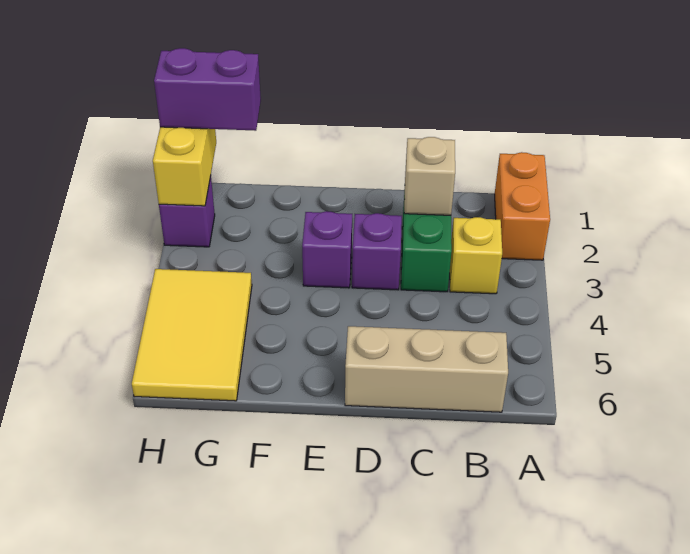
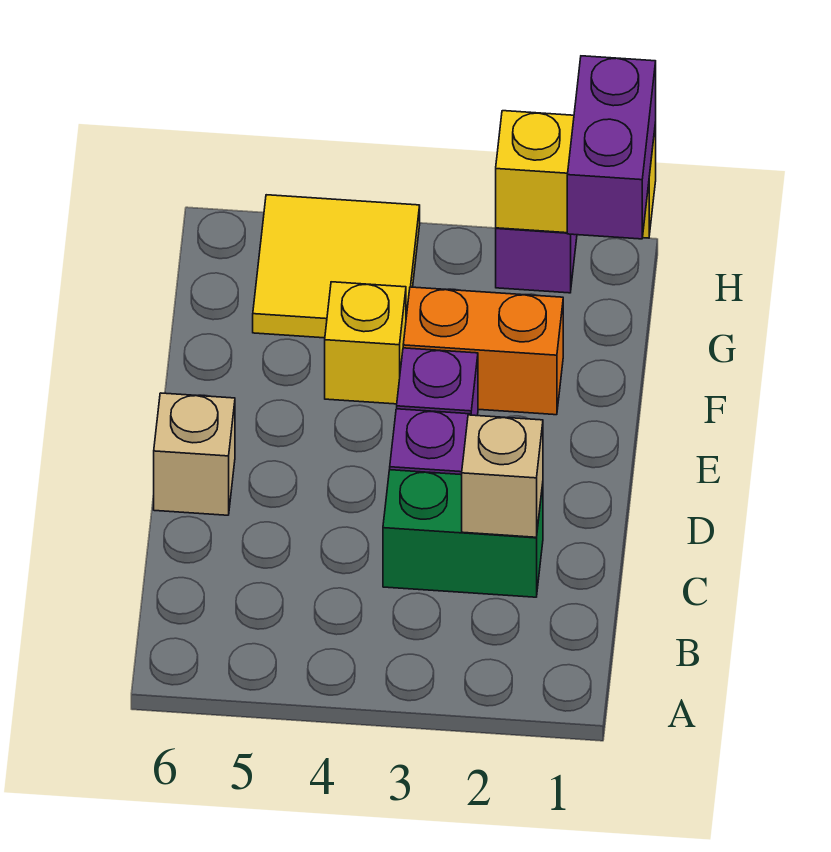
orange 1x2 brick [495,152,550,260] -> orange 1x2 brick moved to [403,287,563,415]
yellow 1x1 brick [450,217,502,294] -> yellow 1x1 brick moved to [325,282,406,404]
tan 1x3 brick [345,326,508,412] -> tan 1x1 brick [154,393,235,515]
yellow 2x3 tile [132,269,252,401] -> yellow 2x2 tile [253,195,420,338]

